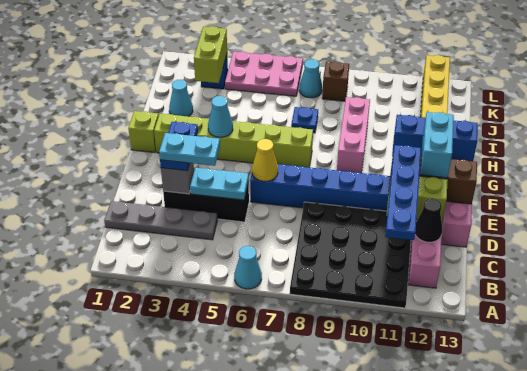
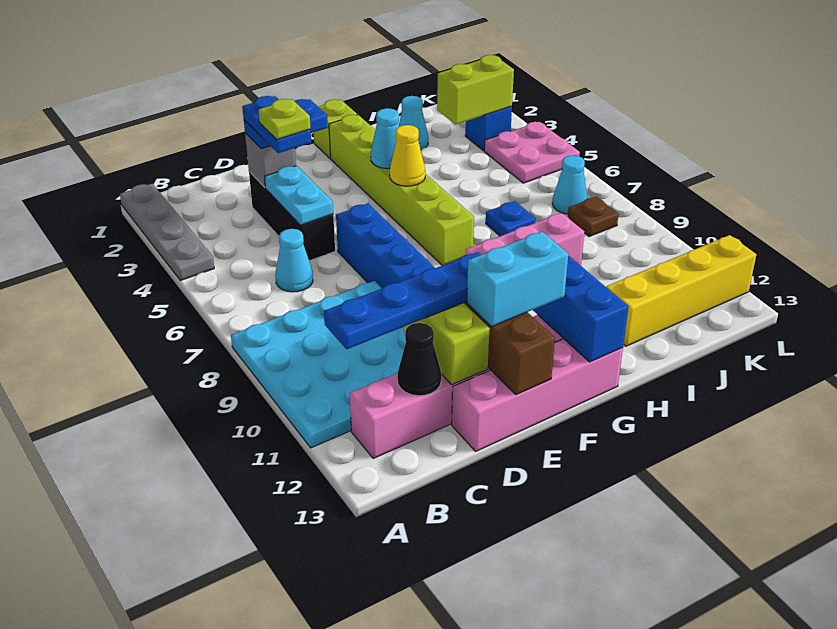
cyan 1x1 cone [234,246,262,289] -> cyan 1x1 cone moved to [275,229,313,292]
black 4x4 plate [290,202,411,308] -> cyan 4x4 plate [231,281,406,448]
grey 1x4 plate [104,201,218,240] -> grey 1x4 plate moved to [120,184,214,281]
cyan 1x2 plate [159,133,220,166] -> blue 1x2 plate [242,96,311,153]
none -> lime 1x1 plate [258,99,311,139]
yellow 1x1 cone [252,139,278,181] -> yellow 1x1 cone moved to [390,125,425,186]
pink 2x3 plate [225,51,303,96] -> pink 2x2 plate [484,122,580,183]
brown 1x1 brick [322,61,349,101] -> brown 1x1 plate [568,197,618,237]

